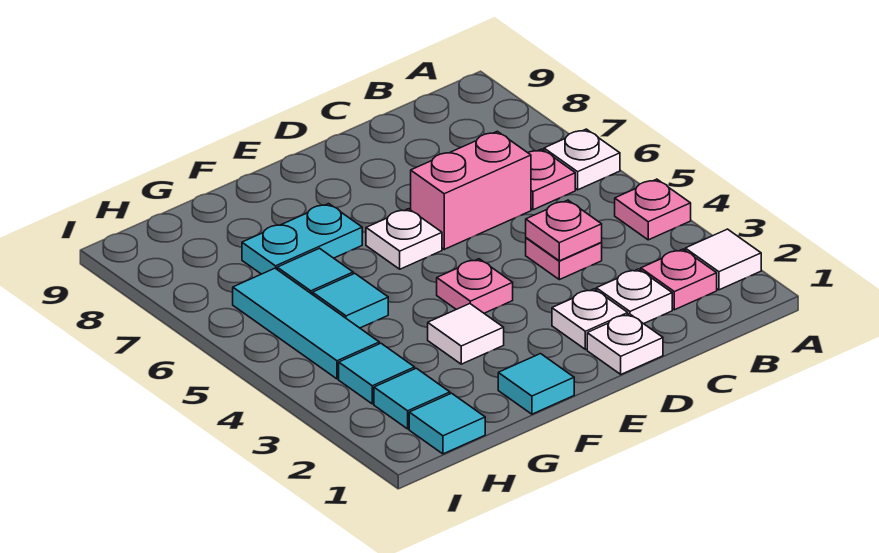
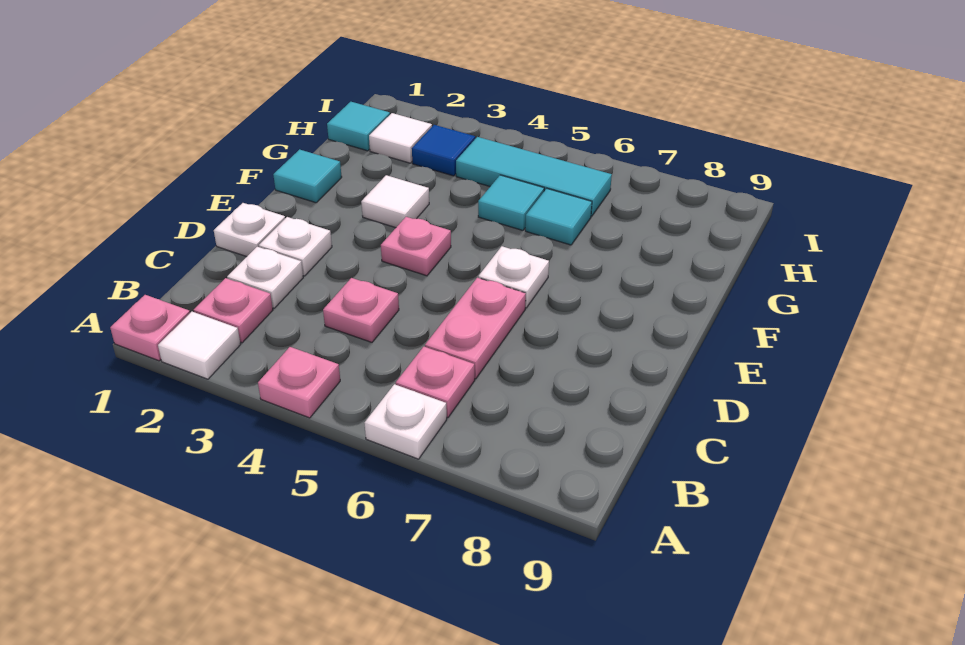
pink 1x1 plate [526,200,602,261] -> pink 1x1 plate moved to [110,295,190,361]
pink 1x2 brick [411,131,531,249] -> pink 1x2 plate [425,278,526,379]
cyan 1x2 plate [242,204,362,274] -> none
cyan 1x1 tile [374,368,450,429] -> white 1x1 tile [369,113,432,163]
cyan 1x1 tile [339,343,415,404] -> blue 1x1 tile [412,125,475,176]

